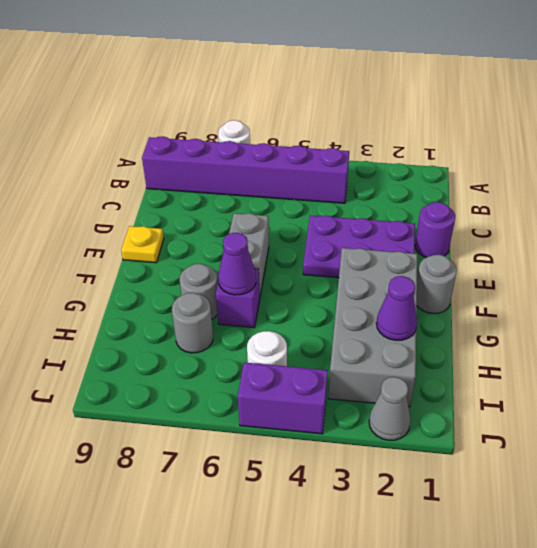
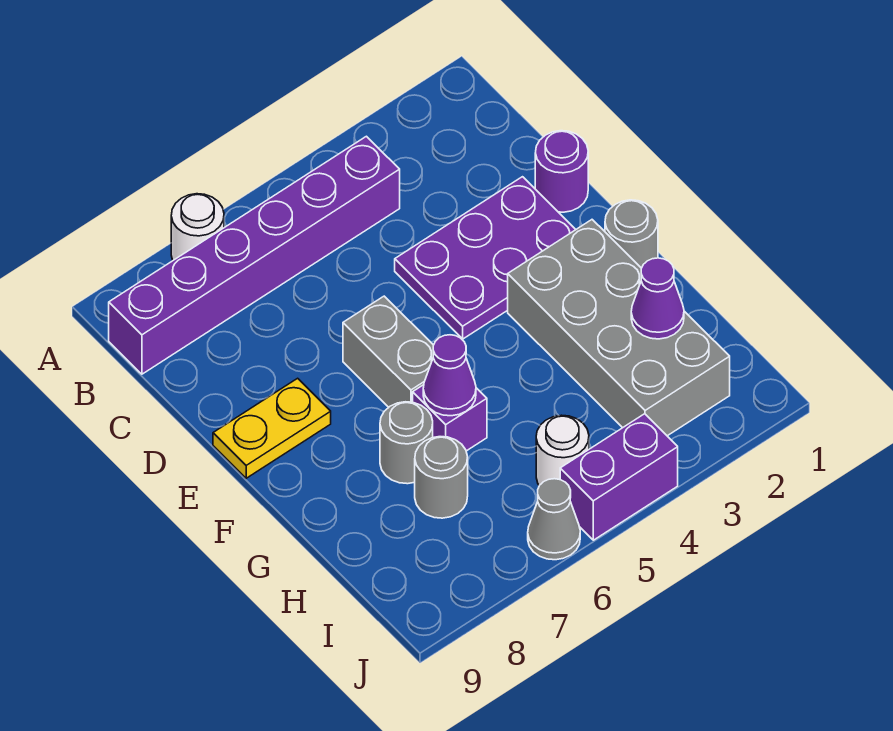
yellow 1x1 plate [121,226,164,263] -> yellow 1x2 plate [213,378,331,478]
grey 1x1 cone [369,377,411,440] -> grey 1x1 cone moved to [528,479,580,560]

